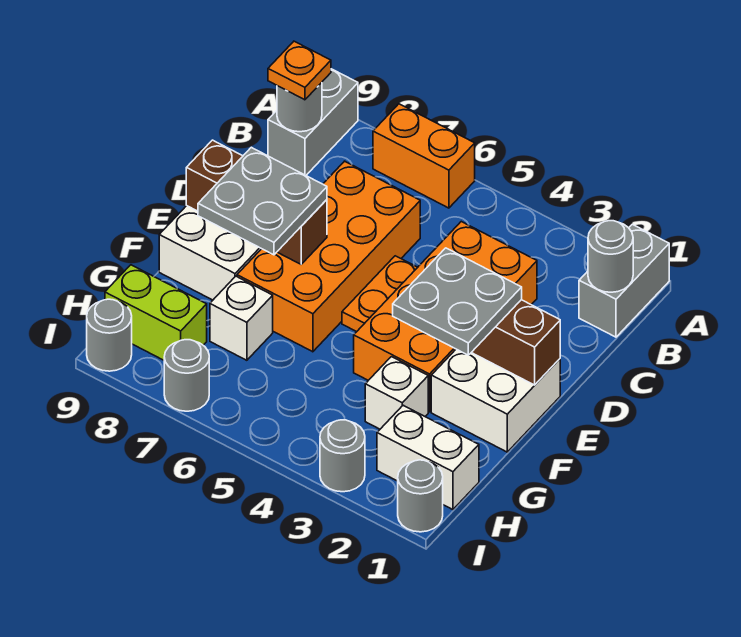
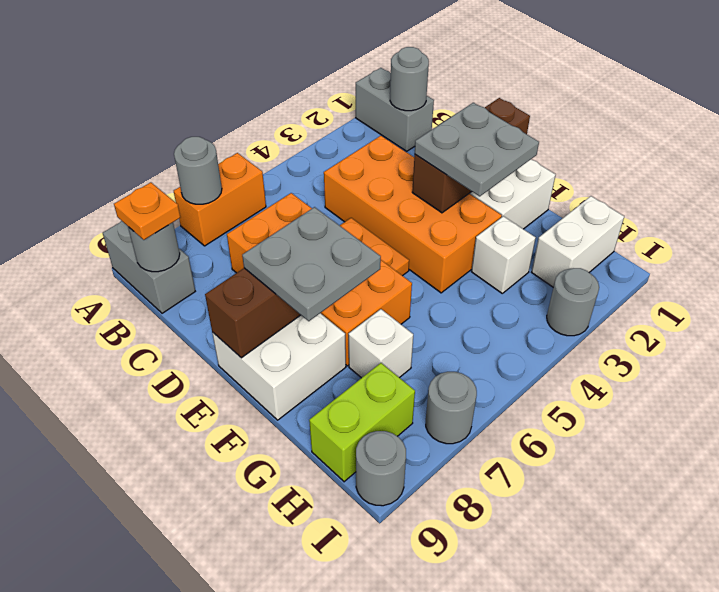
grey 1x1 round brick [398,460,443,532] -> grey 1x1 round brick moved to [174,137,222,204]

